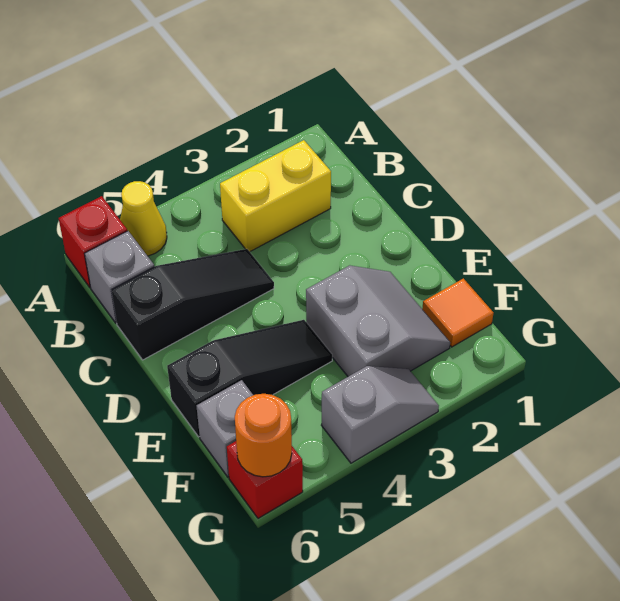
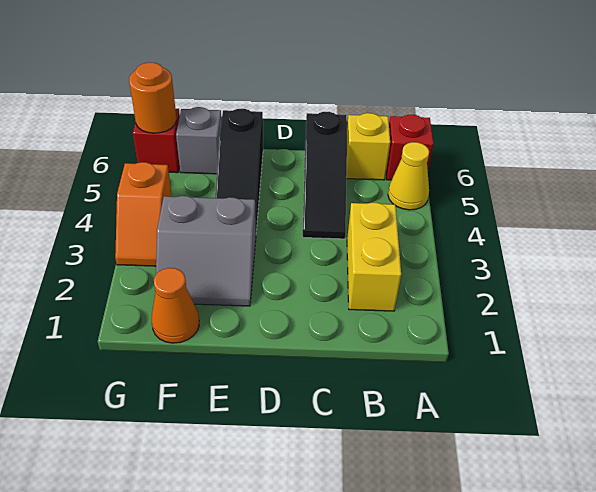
grey 1x1 brick [85,231,154,323] -> yellow 1x1 brick [346,113,390,180]
orange 1x1 tile [422,278,493,347] -> orange 1x1 cone [152,268,199,343]
grey 1x2 slope [321,366,439,463] -> orange 1x2 slope [115,162,172,266]

